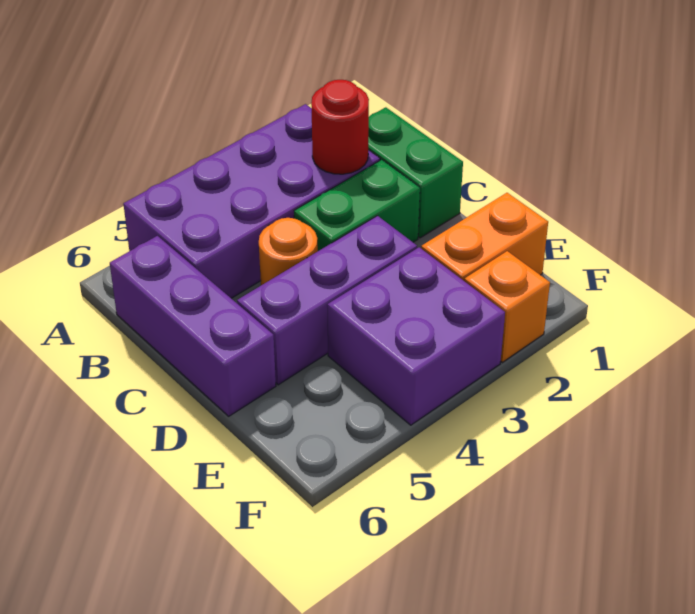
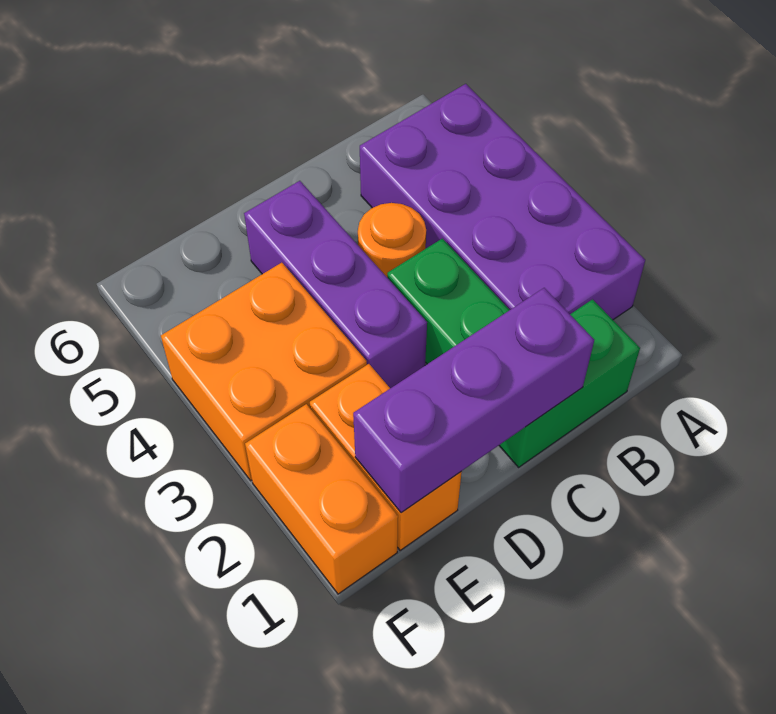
red 1x1 round brick [311,80,369,174] -> none
purple 1x3 brick [110,236,276,416] -> purple 1x3 brick moved to [353,288,594,513]
purple 2x2 brick [327,247,505,425] -> orange 2x2 brick [161,263,367,481]
orange 1x1 brick [464,251,550,362] -> orange 1x2 brick [245,404,398,594]

